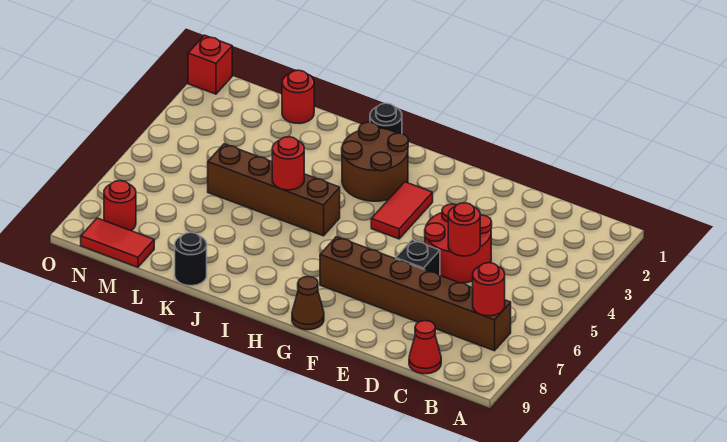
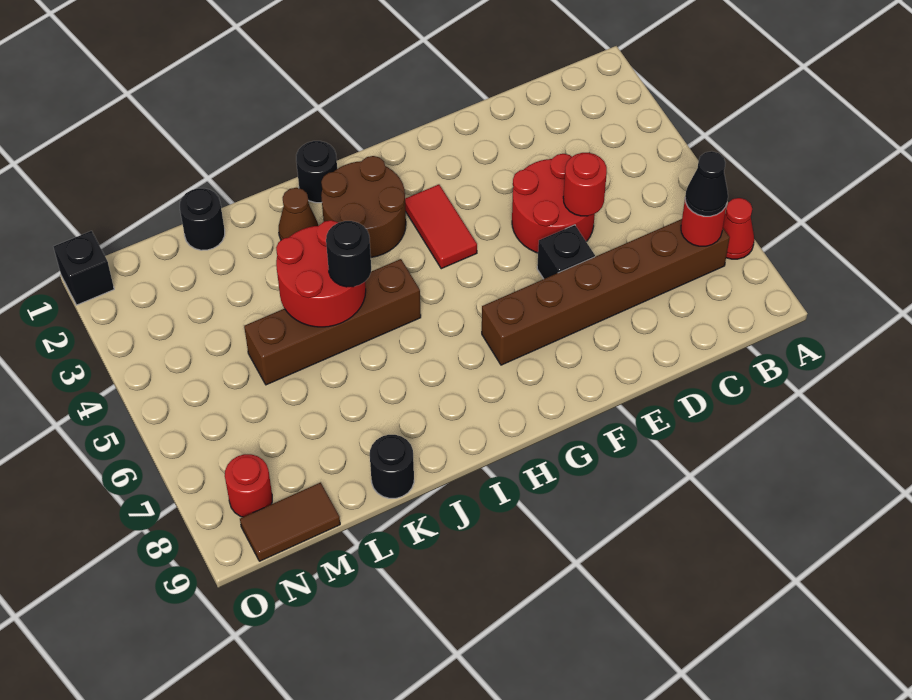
none -> black 1x1 cone [685,151,728,216]
red 1x1 cone [409,321,441,374] -> red 1x1 cone moved to [723,198,754,259]
brown 1x1 cone [292,276,324,330] -> brown 1x1 cone moved to [279,188,318,240]
red 1x1 round brick [272,137,304,190] -> red 2x2 round brick [276,220,366,327]
none -> black 1x1 round brick [326,221,371,287]
red 1x1 round brick [282,70,314,124] -> black 1x1 round brick [180,188,225,250]
red 1x2 tile [81,218,154,267] -> brown 1x2 tile [240,483,340,561]
red 1x1 brick [188,35,232,94] -> black 1x1 brick [53,231,114,305]

